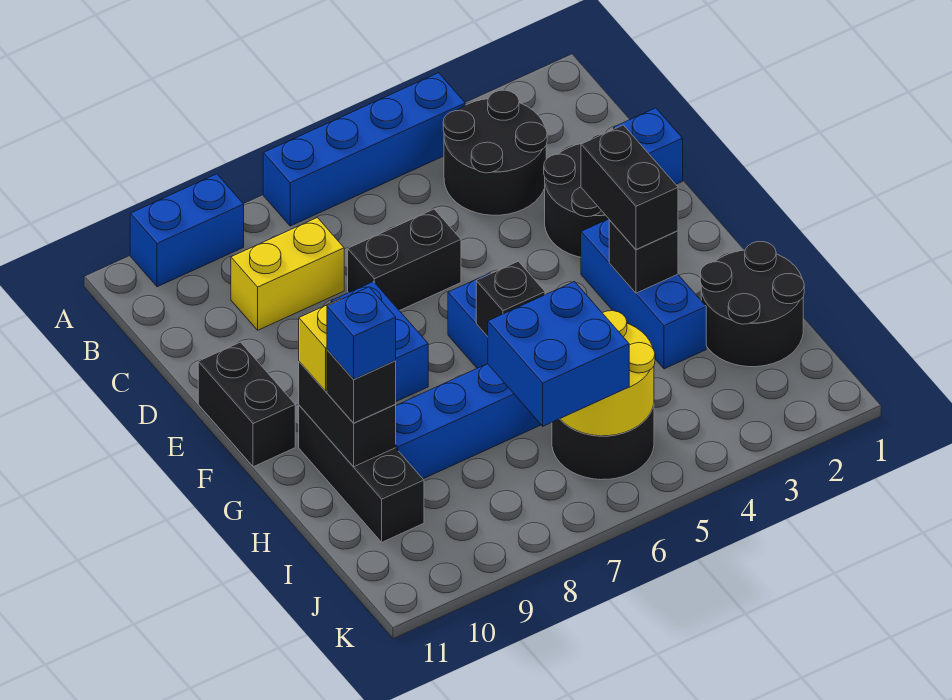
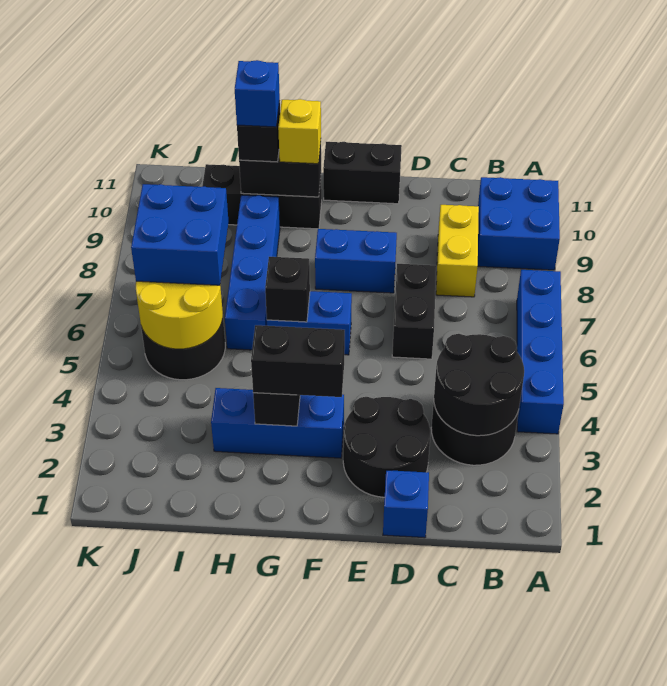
blue 1x2 brick [130,174,244,287] -> blue 2x2 brick [478,177,560,270]
black 2x2 round brick [700,242,804,367] -> black 2x2 round brick moved to [434,334,524,436]

